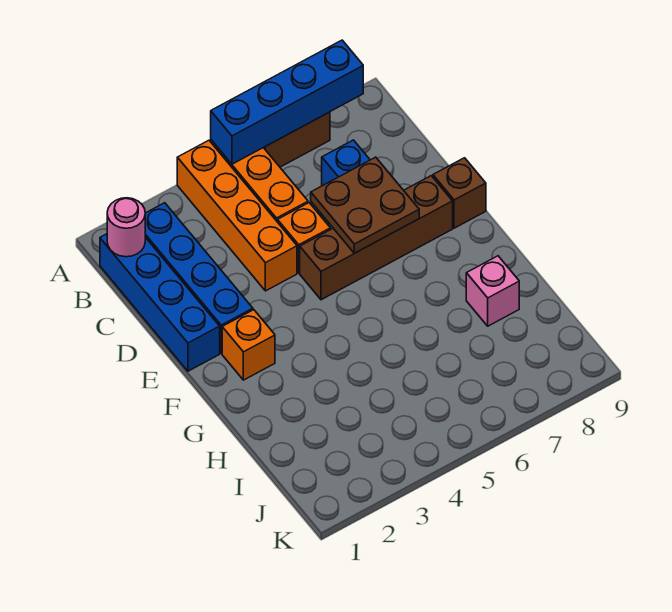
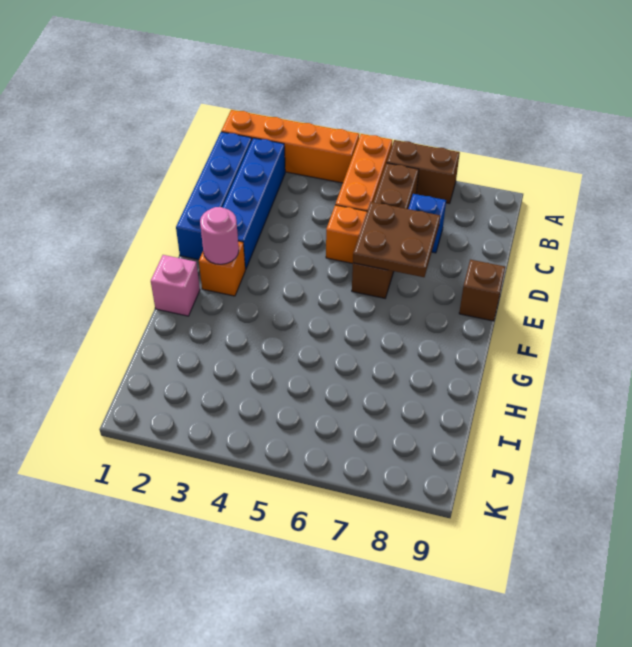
orange 1x4 brick [177,140,297,291] -> orange 1x4 brick turned to [221,110,359,183]
blue 1x4 brick [211,40,363,164] -> none
pink 1x1 round brick [107,198,145,257] -> pink 1x1 round brick moved to [200,207,239,264]
brown 1x4 brick [300,176,453,300] -> brown 1x4 brick turned to [352,163,419,298]
pink 1x1 brick [466,256,519,326] -> pink 1x1 brick moved to [151,255,200,316]

